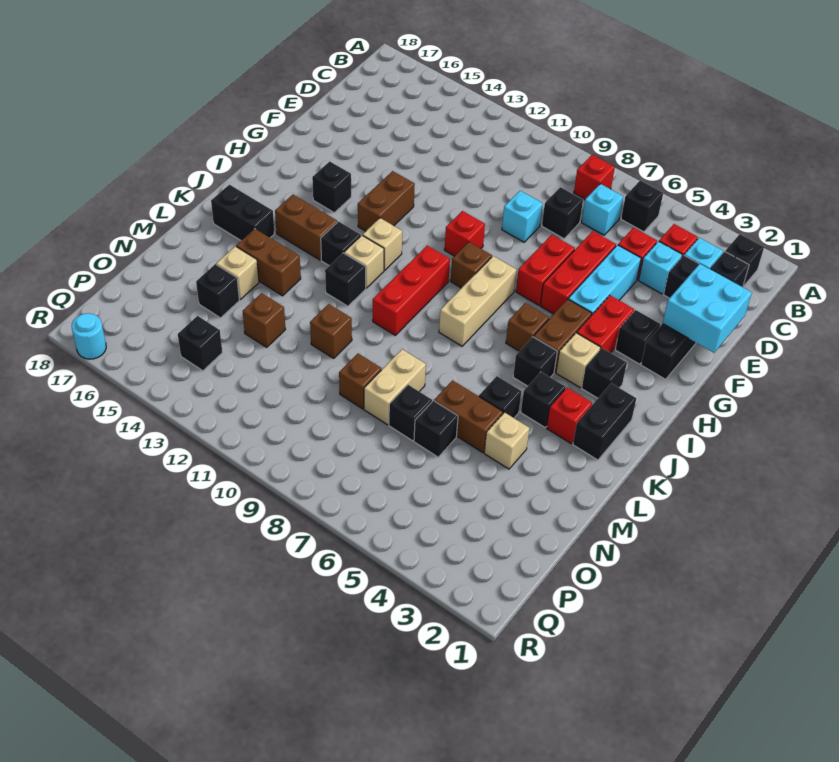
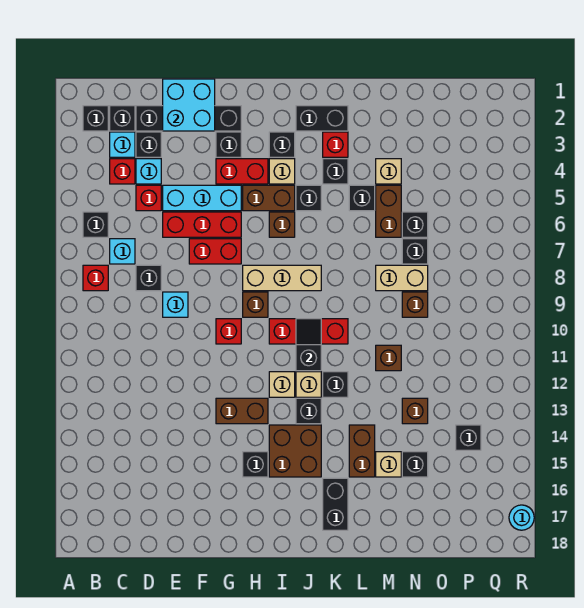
none -> black 1x2 slope [296,319,321,371]
brown 1x2 brick [275,195,337,260] -> brown 2x2 brick [269,425,321,477]

